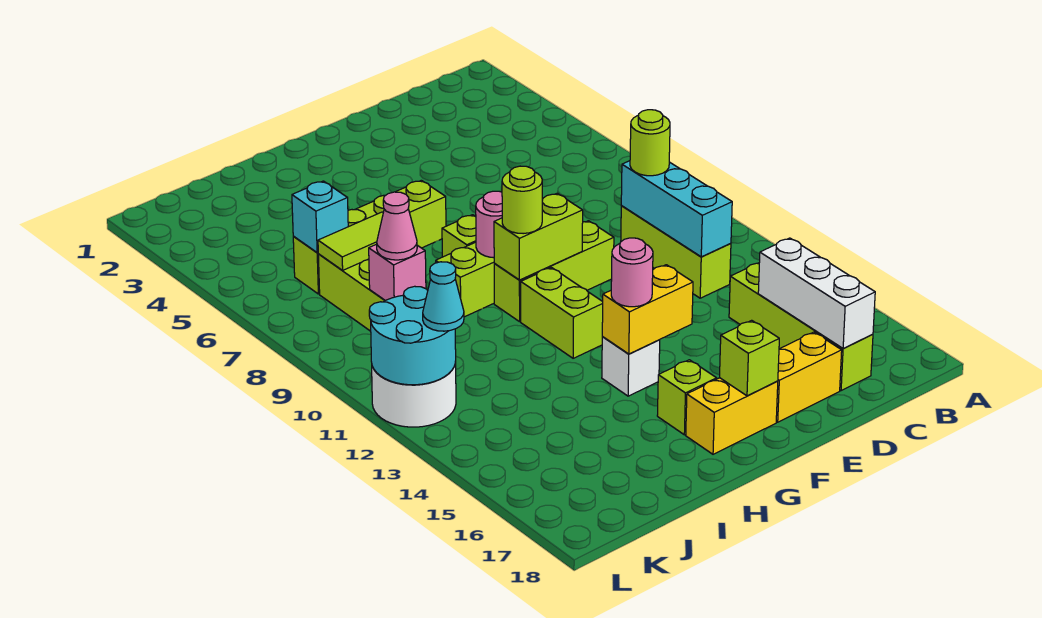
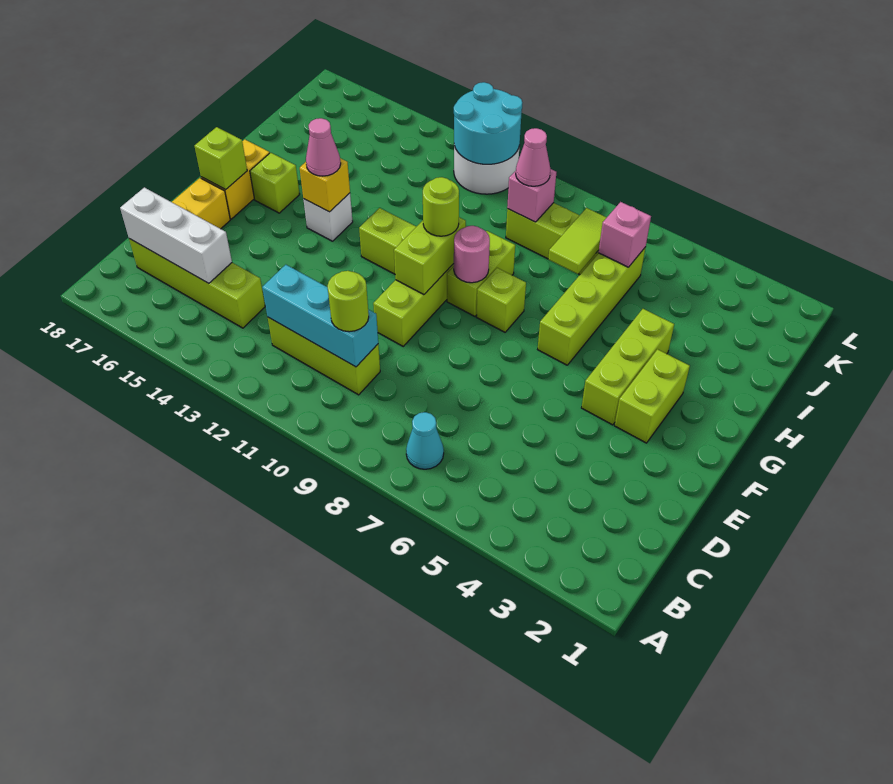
none -> lime 1x2 brick [615,349,690,443]
none -> lime 1x3 brick [582,309,674,425]
yellow 1x2 brick [602,265,693,354] -> yellow 1x1 brick [300,158,350,212]
pink 1x1 round brick [611,238,653,307] -> pink 1x1 cone [306,118,341,176]
cyan 1x1 brick [292,181,348,252] -> pink 1x1 brick [598,202,651,267]
cyan 1x1 cone [423,262,464,331] -> cyan 1x1 cone moved to [406,412,444,469]

